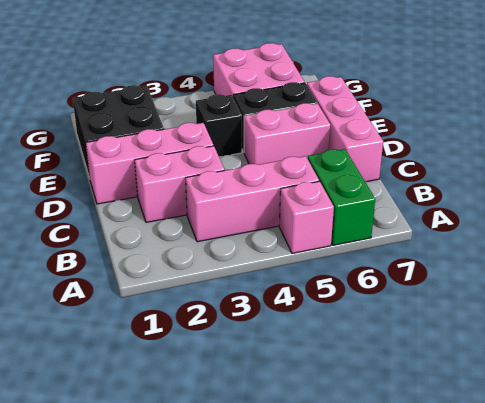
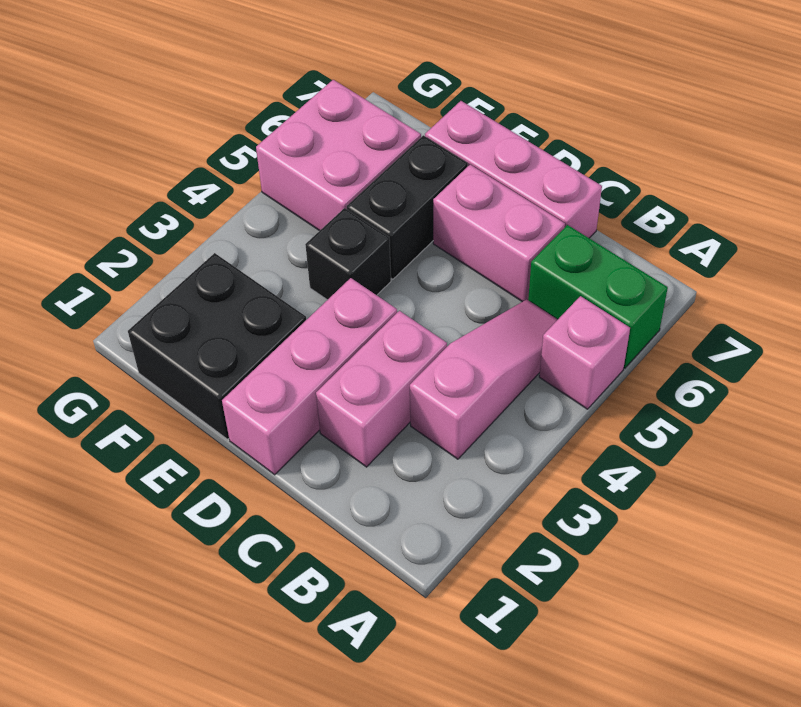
pink 1x3 brick [186,156,319,242] -> pink 1x3 slope [410,299,558,459]
pink 1x2 brick [244,103,330,165] -> pink 1x2 brick turned to [433,165,565,302]

